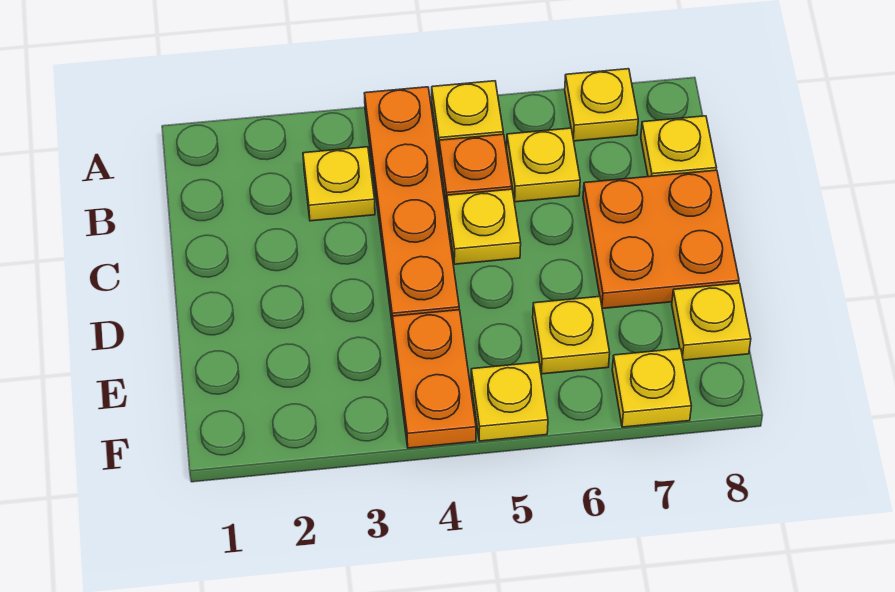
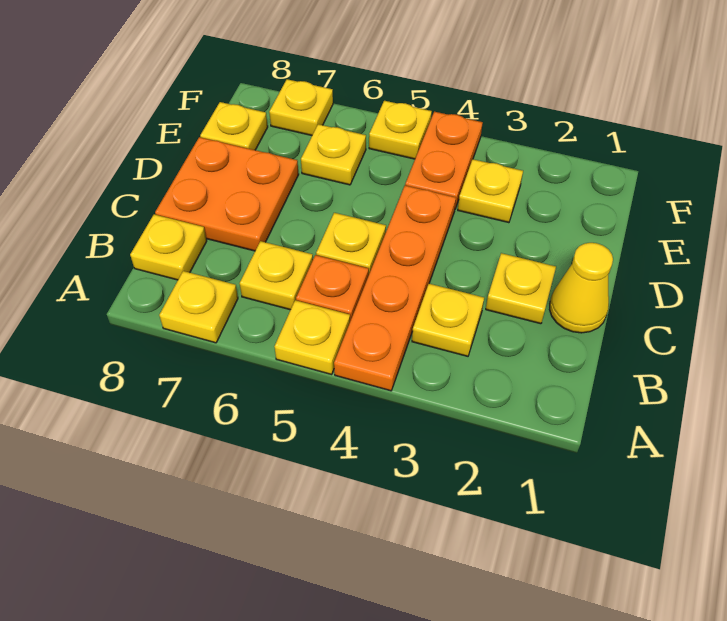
none -> yellow 1x1 cone [550,243,613,333]
none -> yellow 1x1 plate [486,253,556,324]
none -> yellow 1x1 plate [458,159,523,223]

